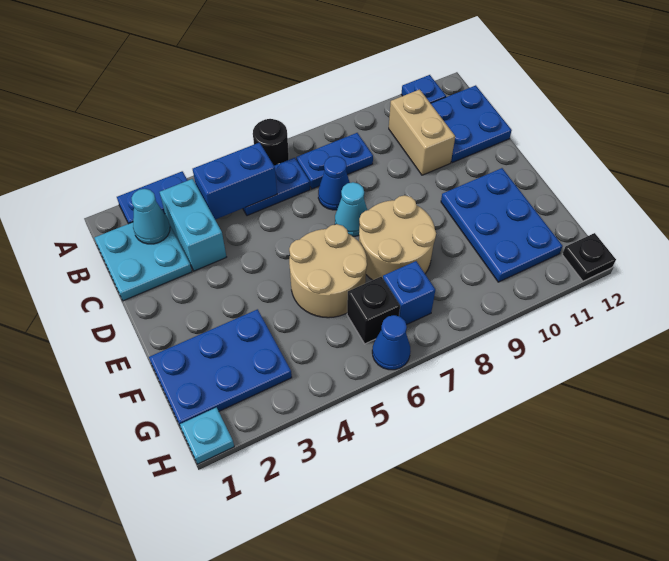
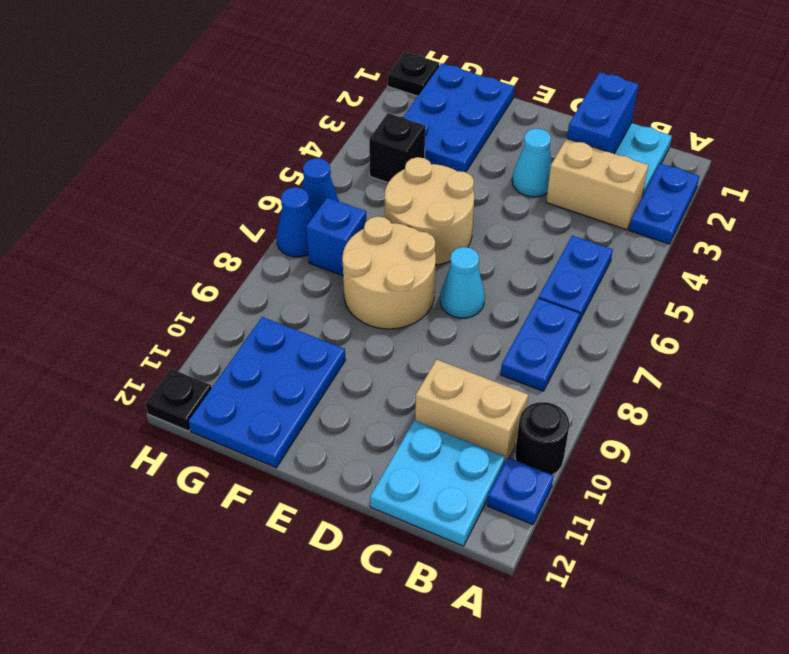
black 1x1 round brick [253,119,289,166] -> black 1x1 round brick moved to [515,402,569,475]
cyan 1x1 cone [132,189,170,244] -> cyan 1x1 cone moved to [512,129,552,197]
cyan 1x2 brick [160,179,226,271] -> tan 1x2 brick [546,139,648,230]
blue 1x2 brick [193,143,277,220] -> blue 1x2 brick moved to [567,72,638,154]
blue 2x2 plate [431,85,512,163] -> cyan 2x2 plate [370,420,505,546]
blue 1x1 cone [318,156,350,210] -> blue 1x1 cone moved to [277,187,313,257]
blue 2x3 plate [441,168,563,282] -> blue 2x3 plate turned to [189,317,345,468]
black 1x1 brick [347,277,400,344] -> black 1x1 brick moved to [369,113,425,183]
cyan 1x1 plate [180,407,234,464] -> black 1x1 plate [388,52,440,96]

